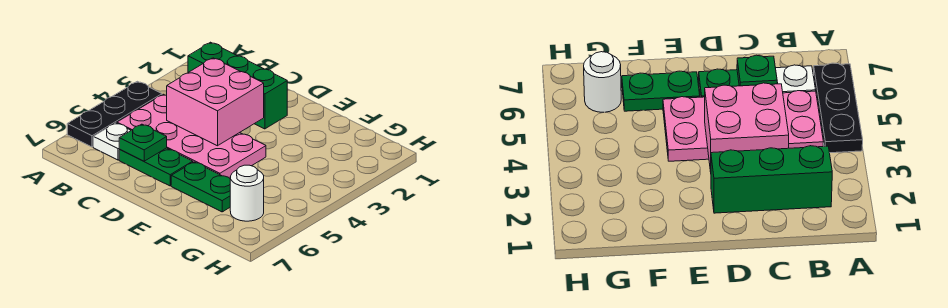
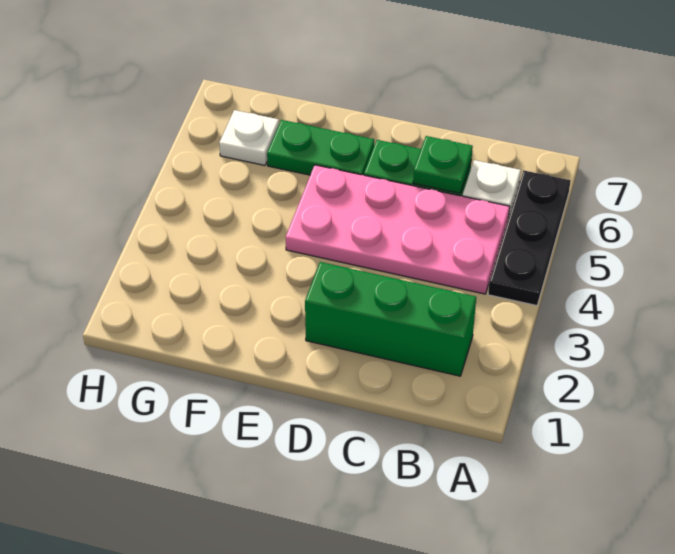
pink 2x2 brick [167,58,264,146] -> none
white 1x1 round brick [230,165,264,221] -> white 1x1 plate [219,110,279,165]

